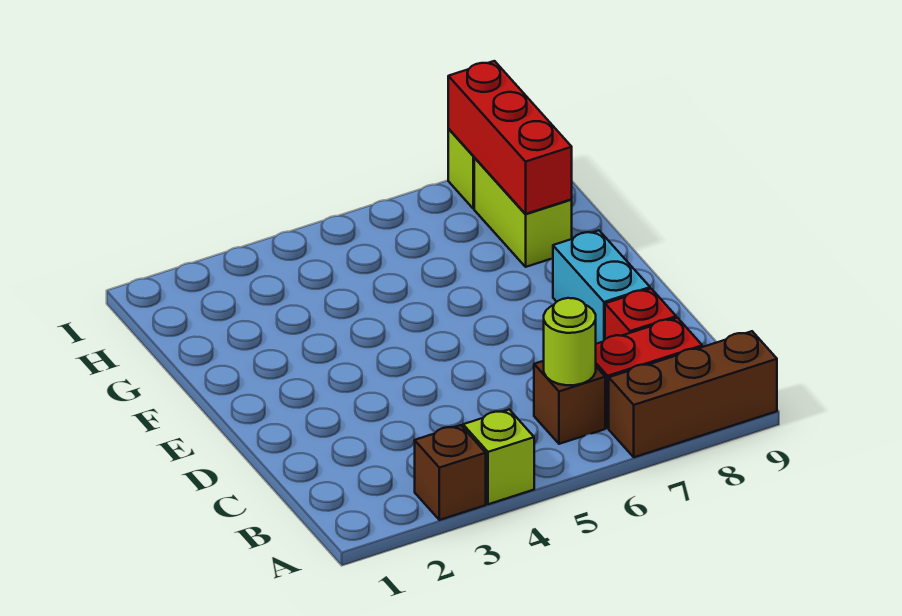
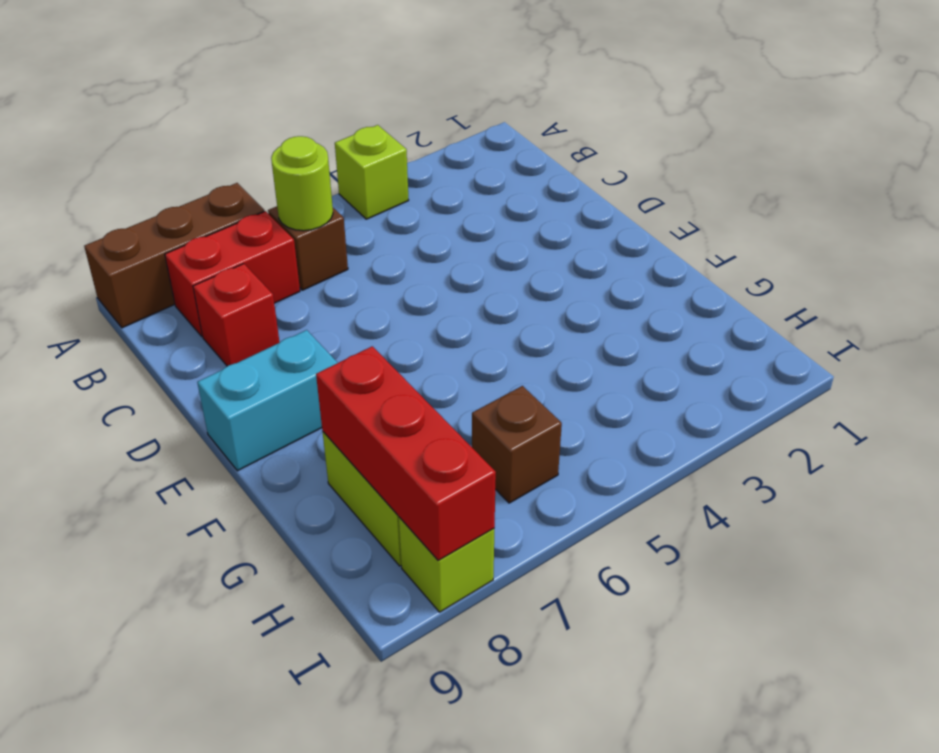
brown 1x1 brick [415,425,486,520] -> brown 1x1 brick moved to [472,386,562,503]
cyan 1x2 brick [553,230,650,344] -> cyan 1x2 brick turned to [197,330,338,471]

